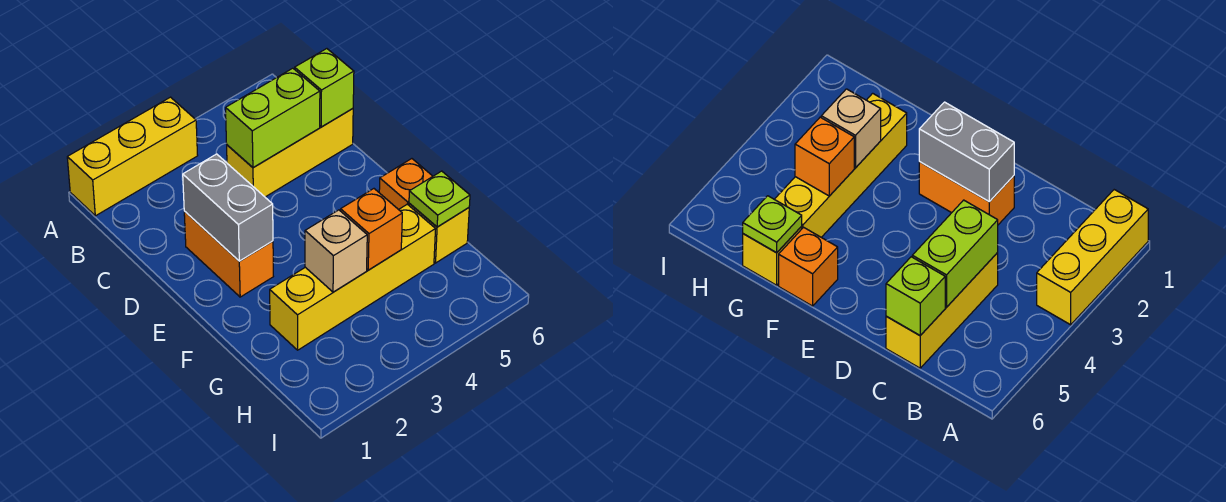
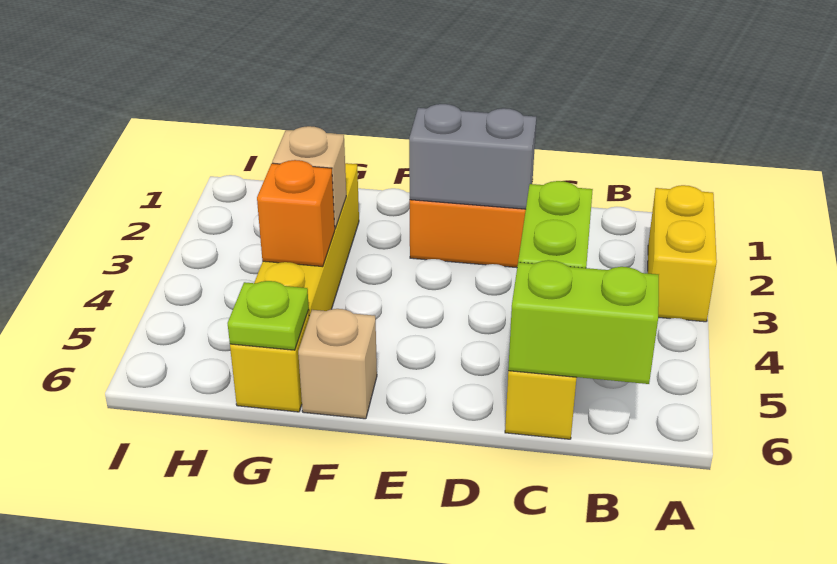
yellow 1x3 brick [67,97,198,216] -> yellow 1x2 brick [648,185,717,322]
lime 1x1 brick [295,49,354,127] -> lime 1x2 brick [508,260,659,384]
orange 1x1 brick [379,159,433,210] -> tan 1x1 brick [298,309,377,419]

